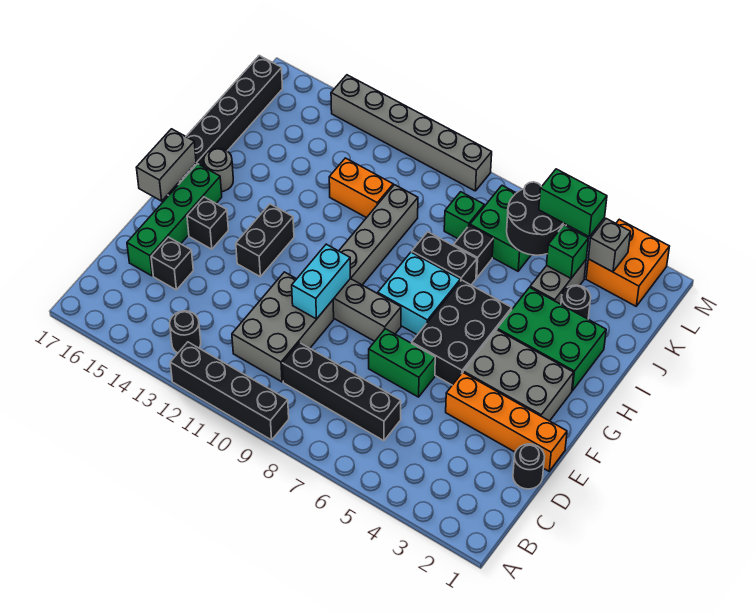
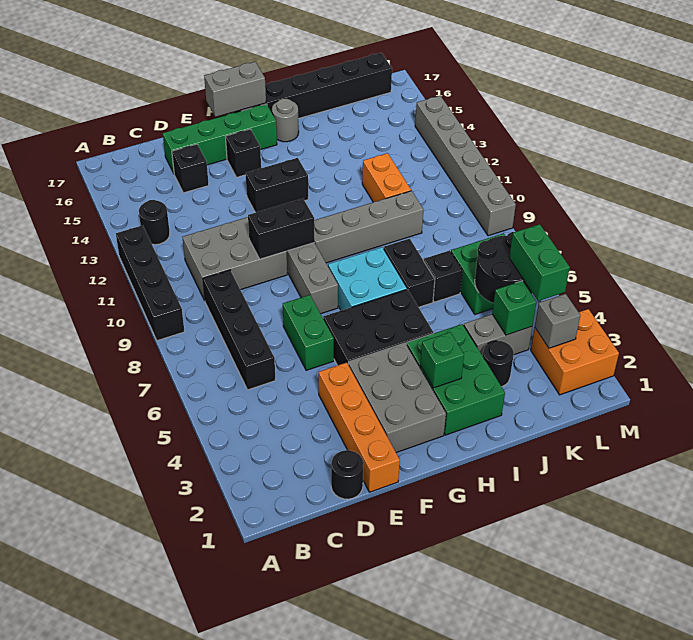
cyan 1x2 brick [292,244,350,319] -> black 1x2 brick [248,199,315,259]
green 1x1 brick [444,192,484,239] -> green 1x1 brick moved to [420,332,464,388]

